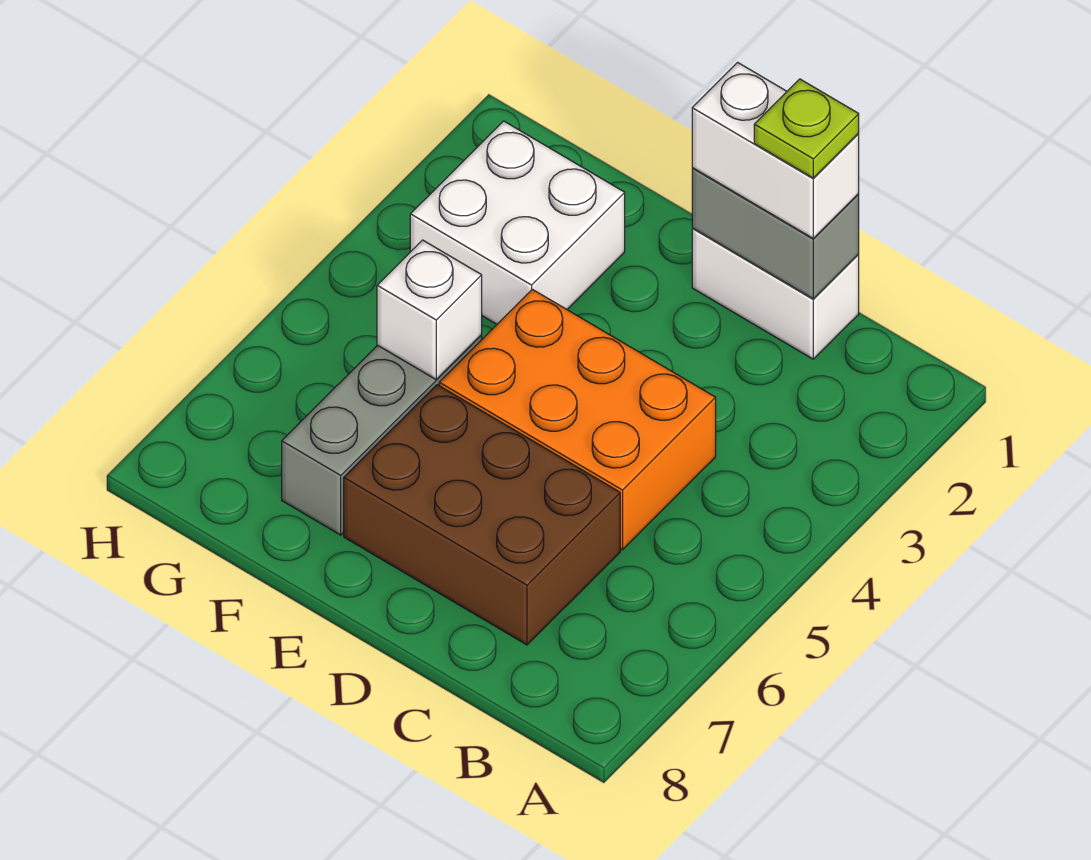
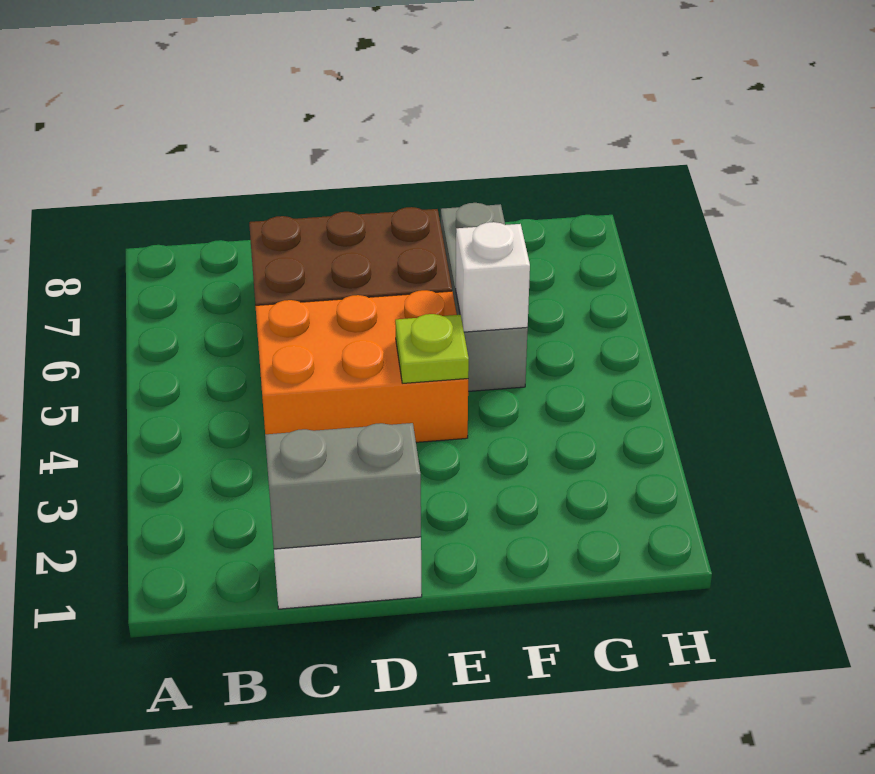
white 1x2 brick [692,62,859,238] -> none
lime 1x1 plate [754,79,859,178] -> lime 1x1 plate moved to [395,314,469,383]
white 2x2 brick [410,121,625,324] -> none

